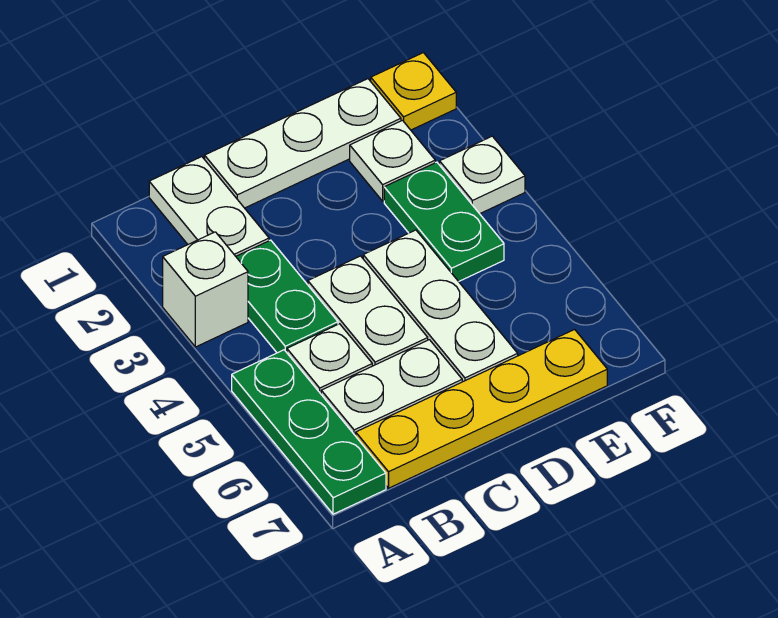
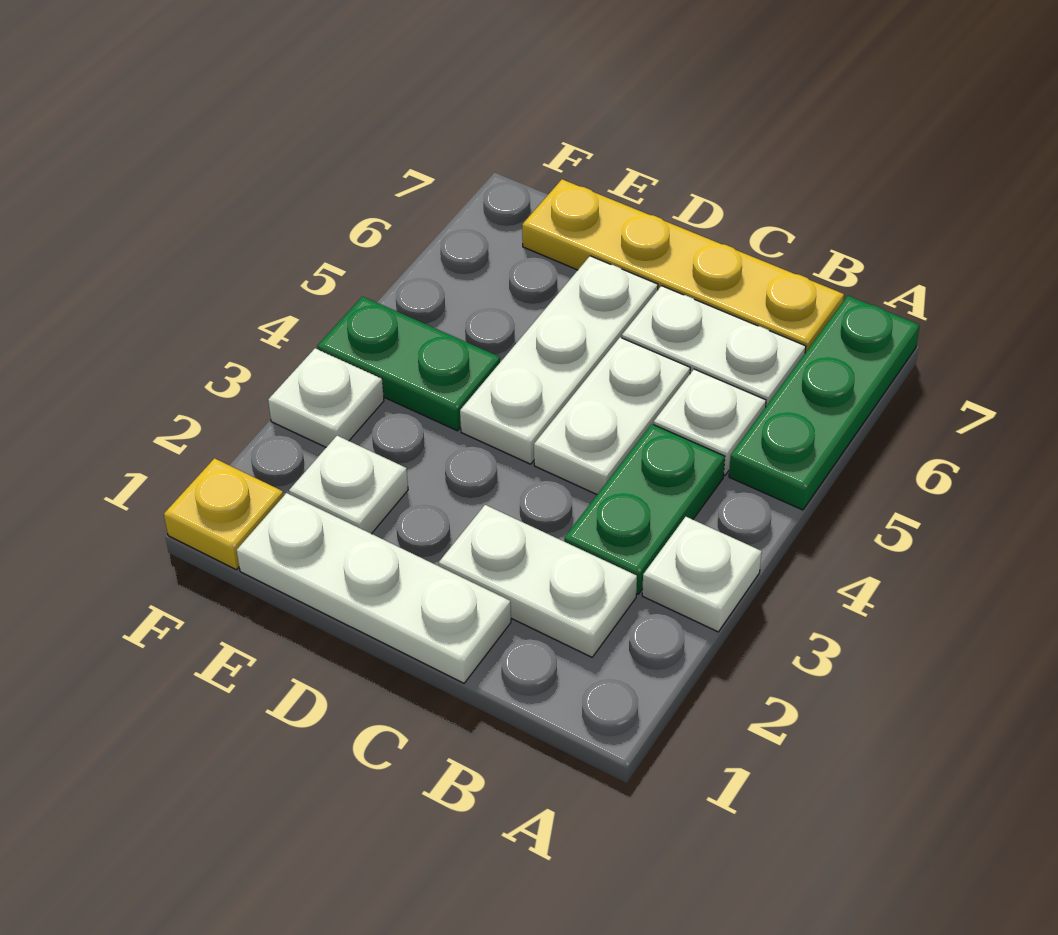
white 1x1 brick [163,232,248,347] -> white 1x1 plate [642,517,762,632]
white 1x2 plate [149,157,269,256] -> white 1x2 plate turned to [439,505,637,657]
green 1x2 plate [384,162,504,282] -> green 1x2 plate turned to [317,296,500,431]

